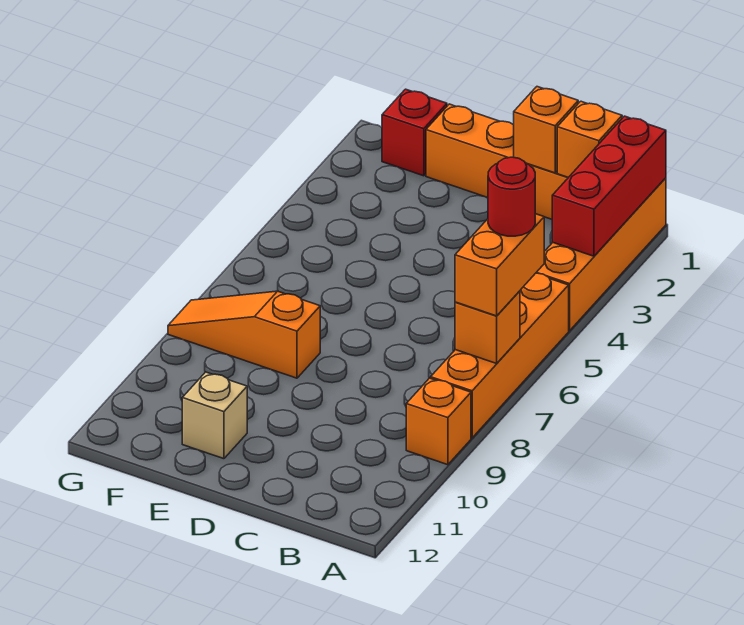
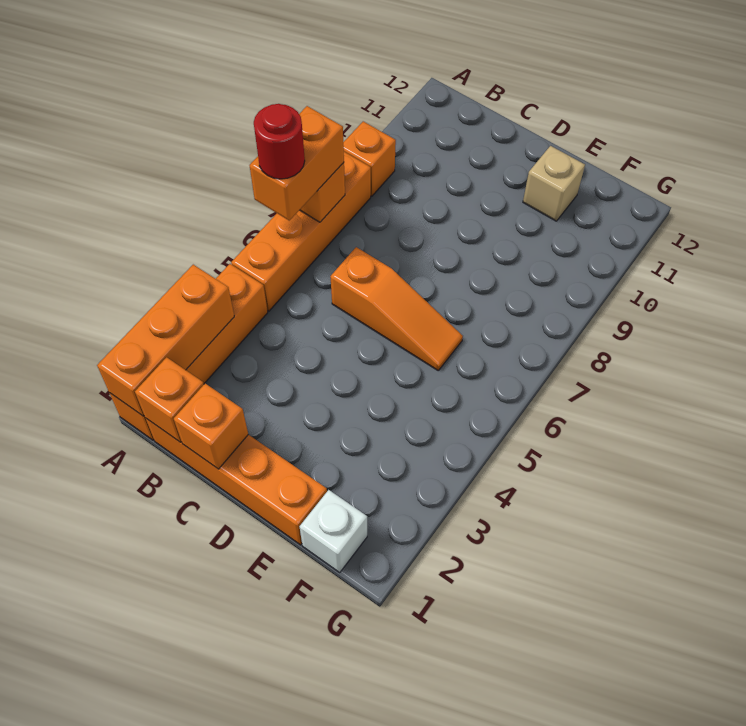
red 1x3 brick [552,116,666,256] -> orange 1x3 brick [97,265,234,416]
orange 1x3 slope [168,291,320,378] -> orange 1x3 slope moved to [330,247,463,370]
red 1x1 brick [382,89,447,176] -> white 1x1 brick [300,490,367,572]

